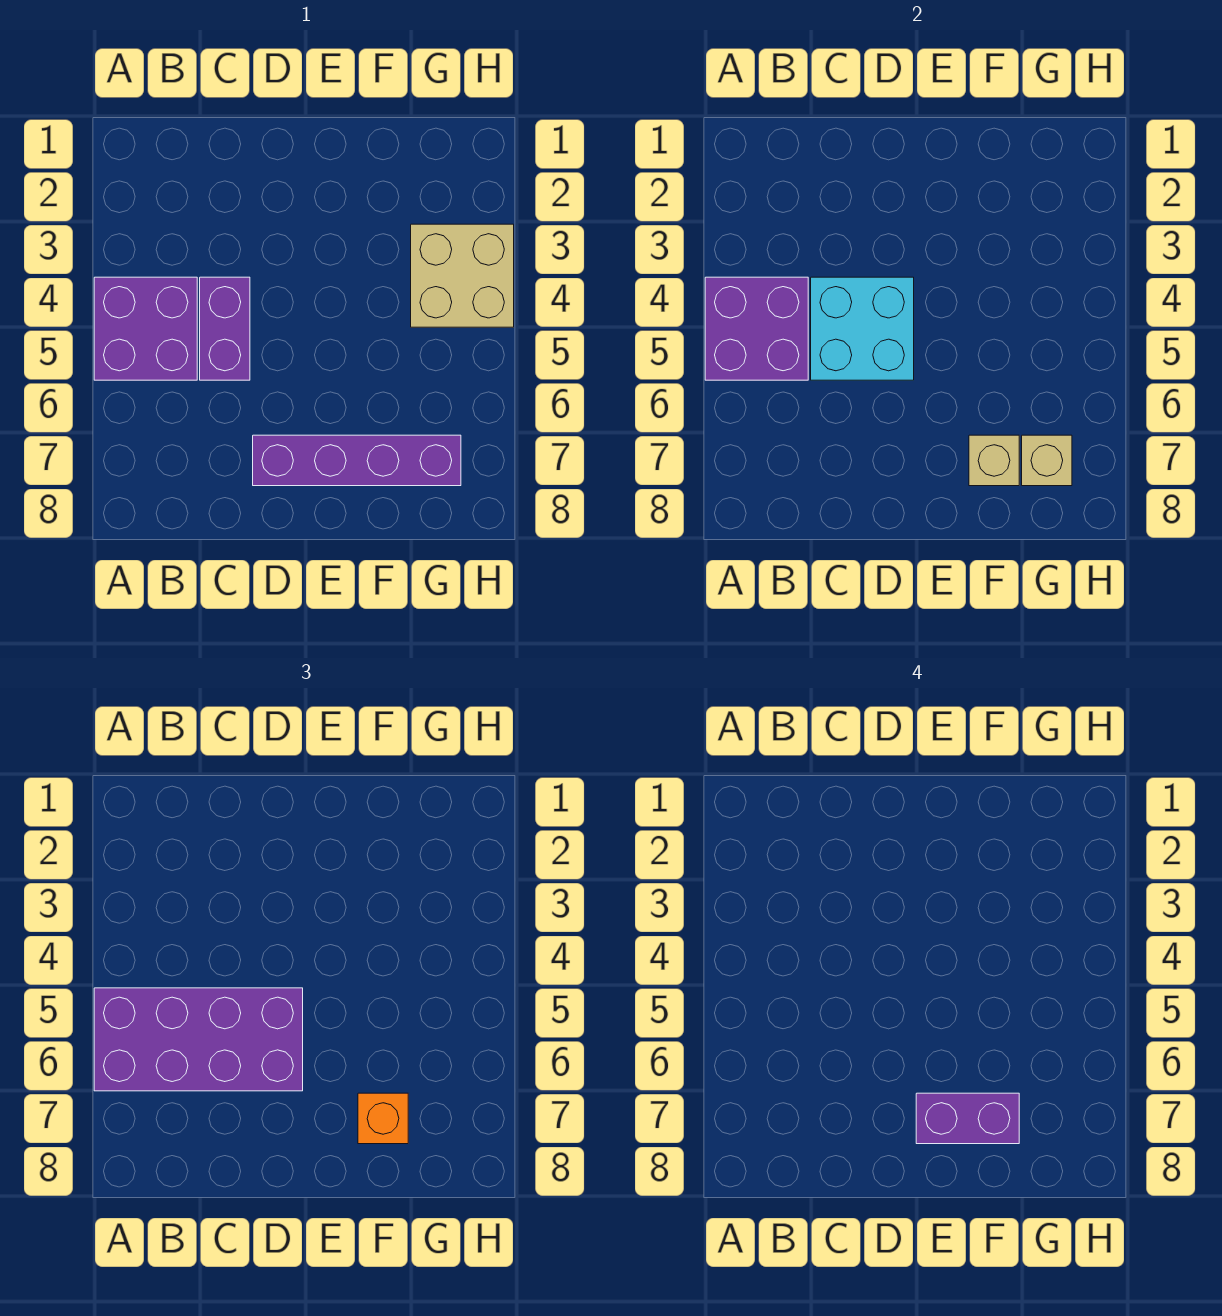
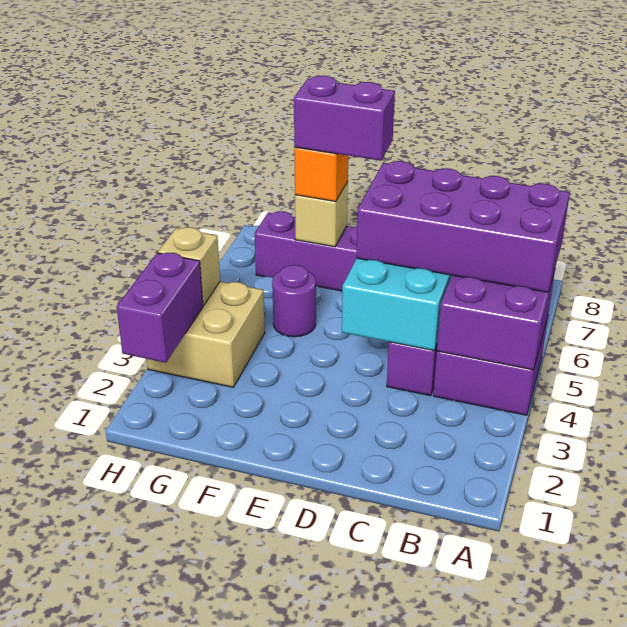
none -> purple 1x1 round brick [272,265,316,337]
tan 1x1 brick [1022,435,1072,486] -> tan 1x1 brick moved to [158,227,220,306]
none -> purple 1x2 brick [117,253,203,363]

